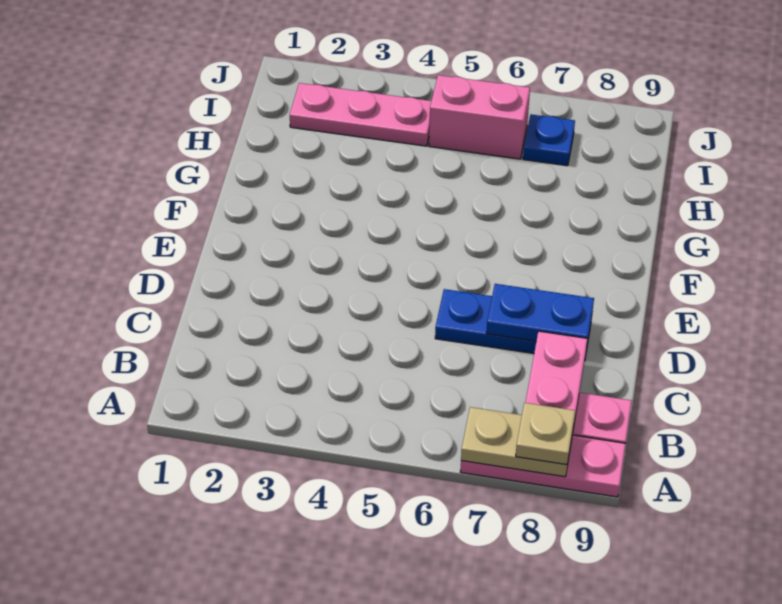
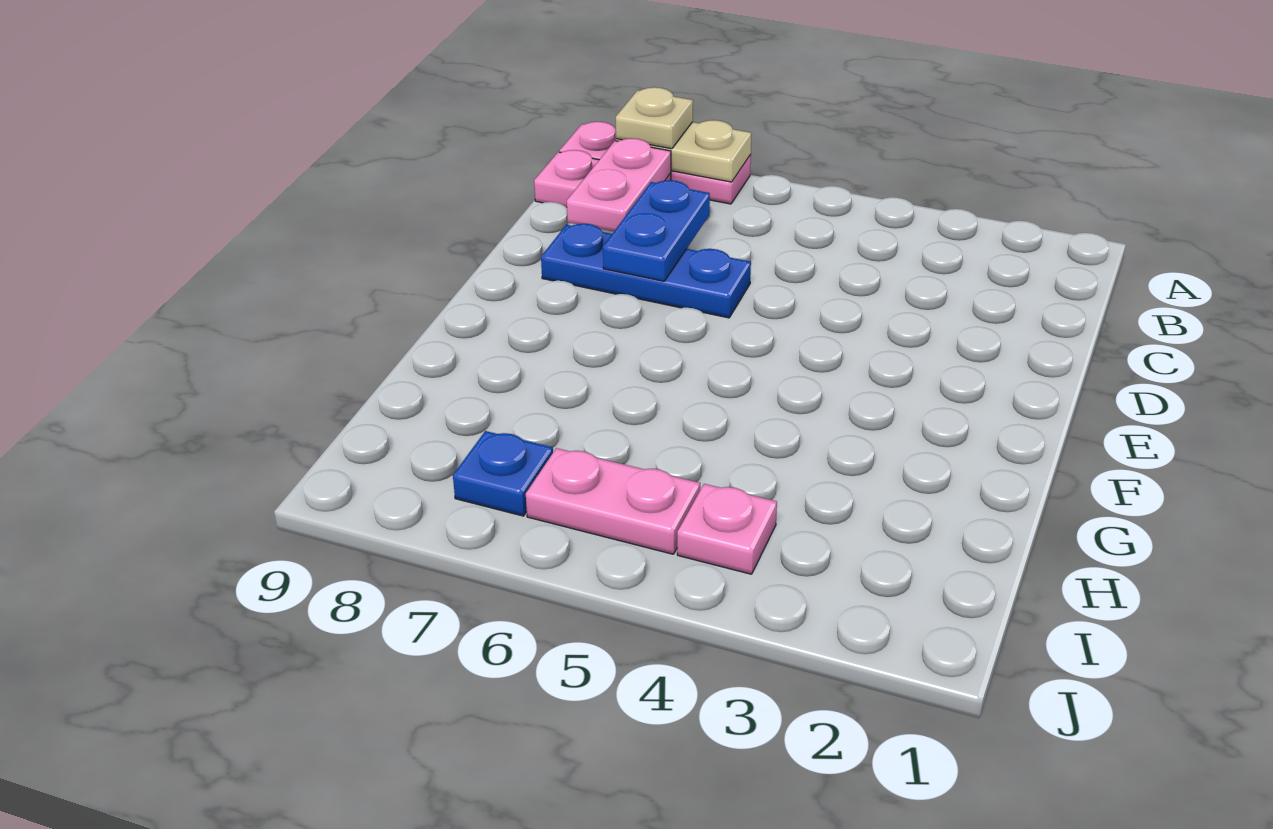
blue 1x2 plate [486,284,594,342] -> blue 1x2 plate turned to [603,180,710,281]
pink 1x3 plate [290,83,431,146] -> pink 1x1 plate [677,484,777,574]
pink 1x2 brick [429,75,530,159] -> pink 1x2 plate [526,448,700,554]

